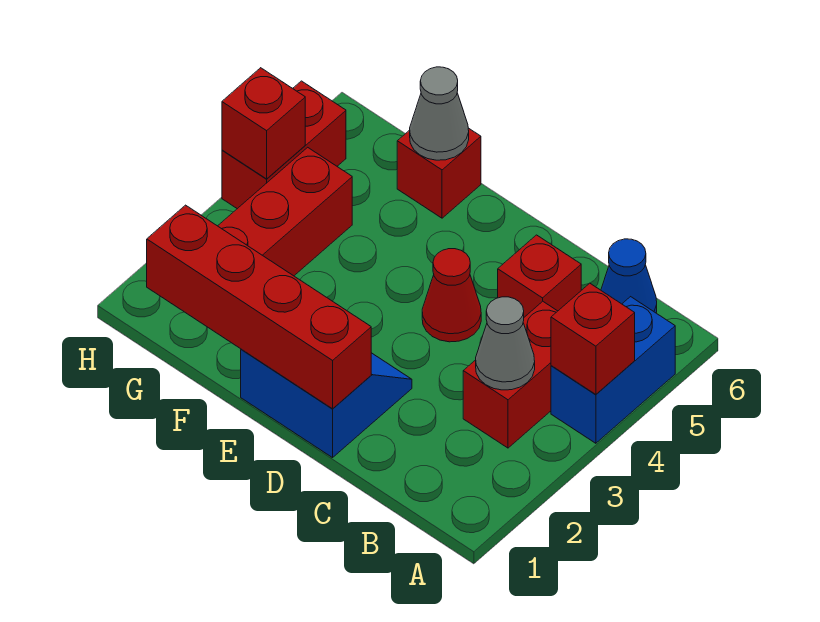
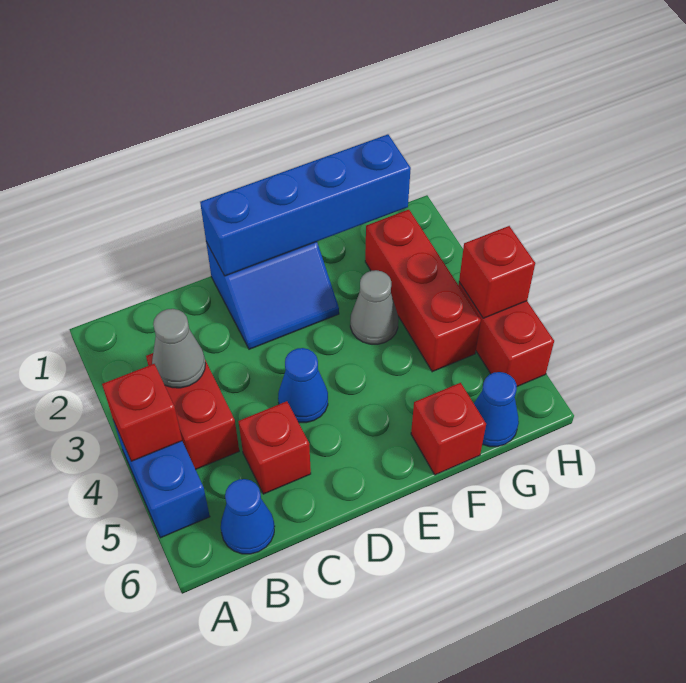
red 1x4 brick [147,205,371,409] -> blue 1x4 brick [200,134,411,276]
red 1x1 cone [422,249,481,342] -> blue 1x1 cone [278,348,328,423]
grey 1x1 cone [410,67,469,160] -> grey 1x1 cone moved to [350,270,398,344]
none -> blue 1x1 cone [474,372,519,447]

